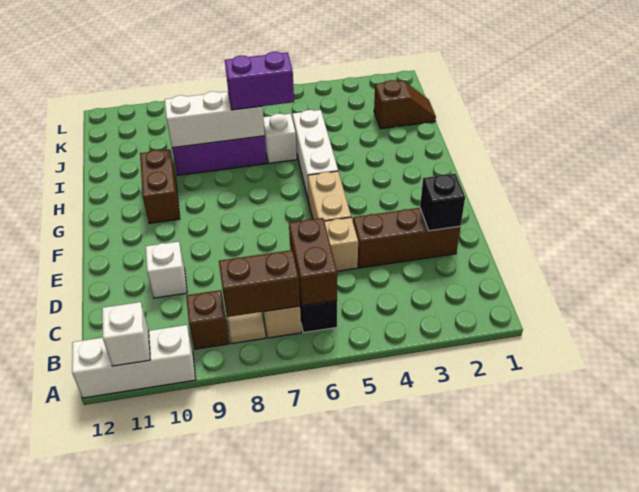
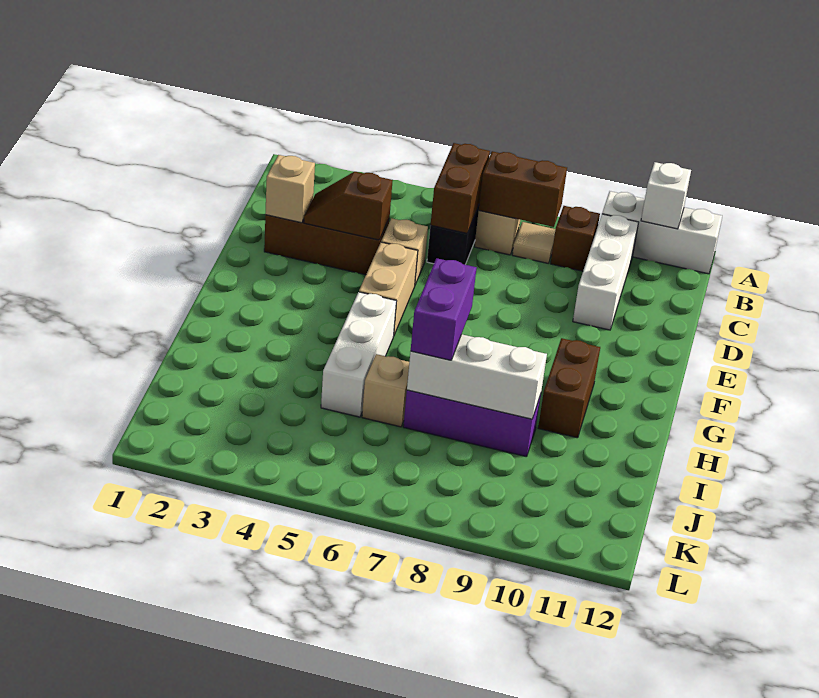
black 1x1 brick [420,174,465,231] -> tan 1x1 brick [265,155,315,223]
white 1x1 brick [146,242,187,298] -> white 1x3 brick [573,214,639,330]
white 1x1 brick [263,114,297,163] -> tan 1x1 brick [362,354,409,427]
purple 1x2 brick [225,52,294,110] -> purple 1x2 brick turned to [411,258,477,360]
brown 1x2 slope [374,80,436,129] -> brown 1x2 slope moved to [304,172,393,240]

